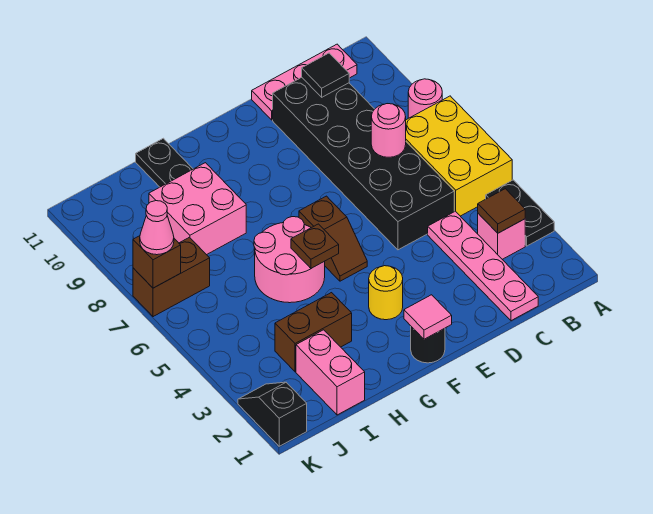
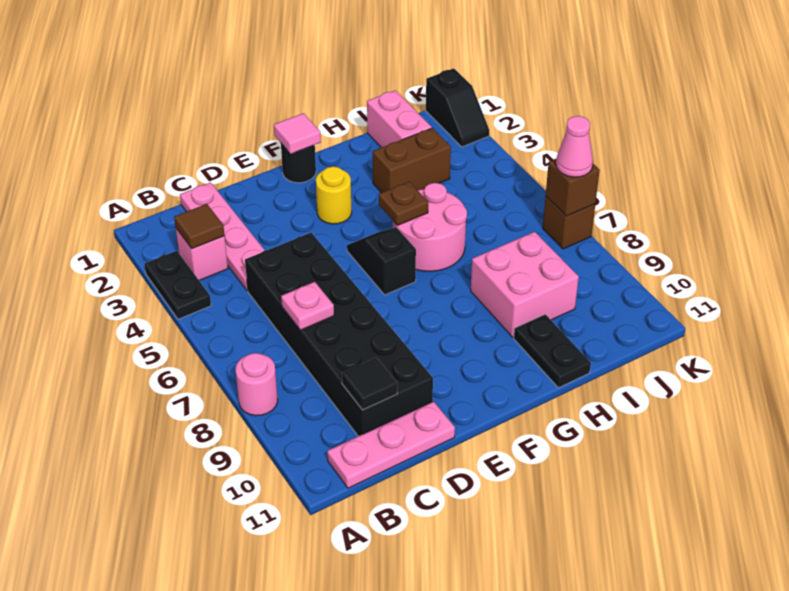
yellow 2x3 brick [406,96,512,216] -> none
pink 1x1 round brick [371,104,406,157] -> pink 1x1 plate [281,282,334,330]
brown 1x2 slope [299,196,367,281] -> black 1x2 slope [347,227,416,295]
brown 1x2 brick [133,237,210,317] -> brown 1x1 brick [543,196,595,249]

